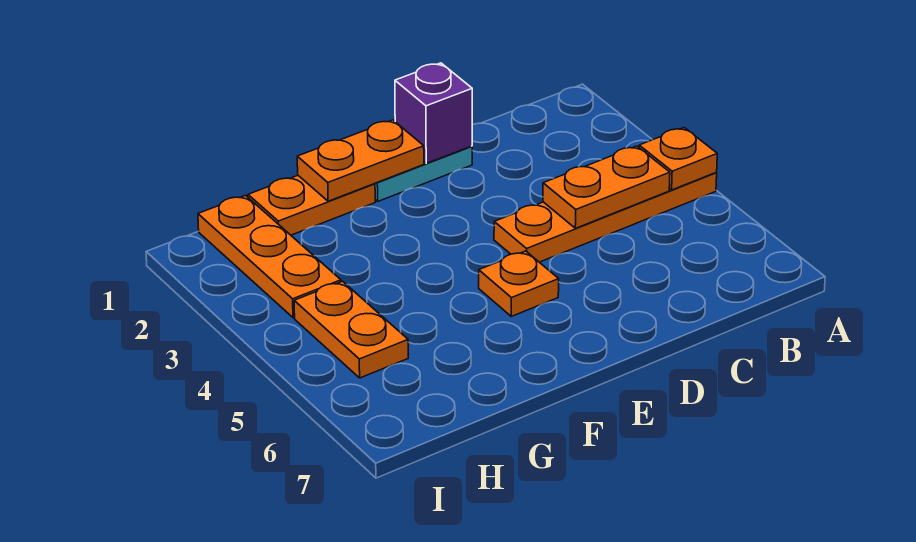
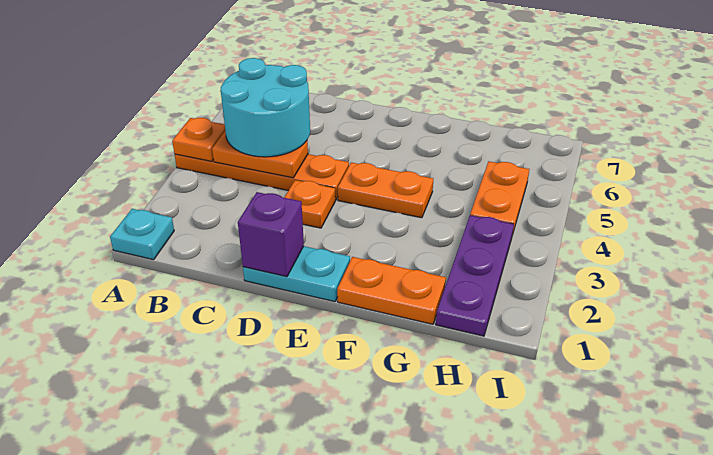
none -> cyan 1x1 plate [110,209,174,260]
none -> cyan 2x2 round brick [221,58,310,157]
orange 1x2 plate [297,120,424,201] -> orange 1x2 plate moved to [338,163,433,218]
orange 1x1 plate [479,251,559,316] -> orange 1x1 plate moved to [284,180,335,228]
orange 1x3 plate [198,195,341,318] -> purple 1x3 plate [436,215,514,336]

